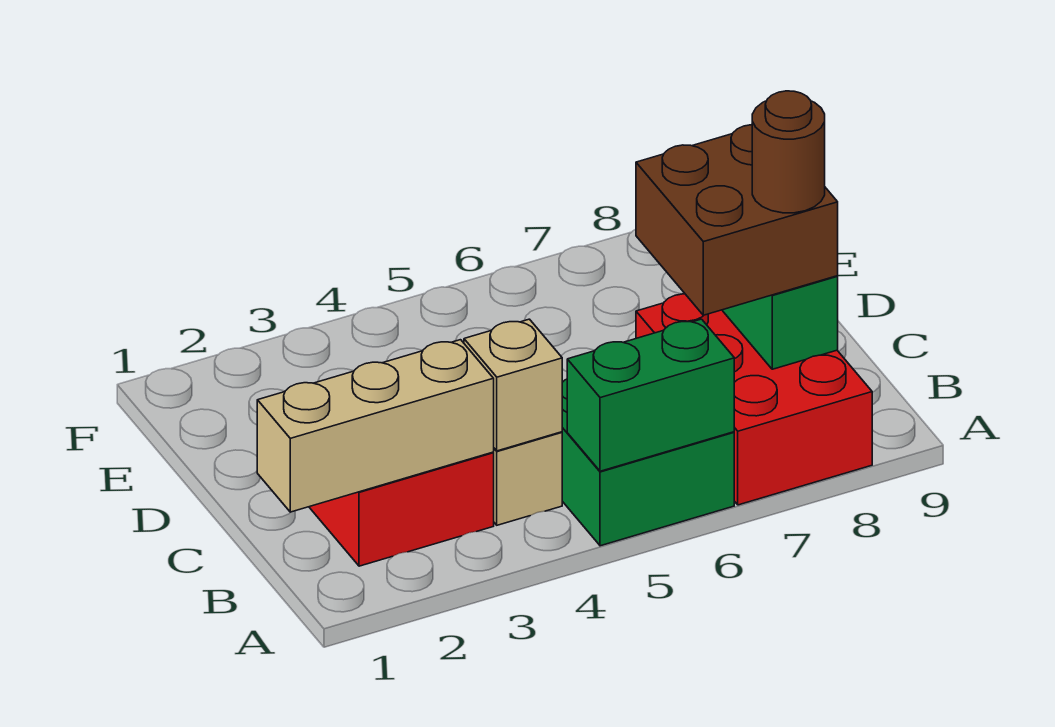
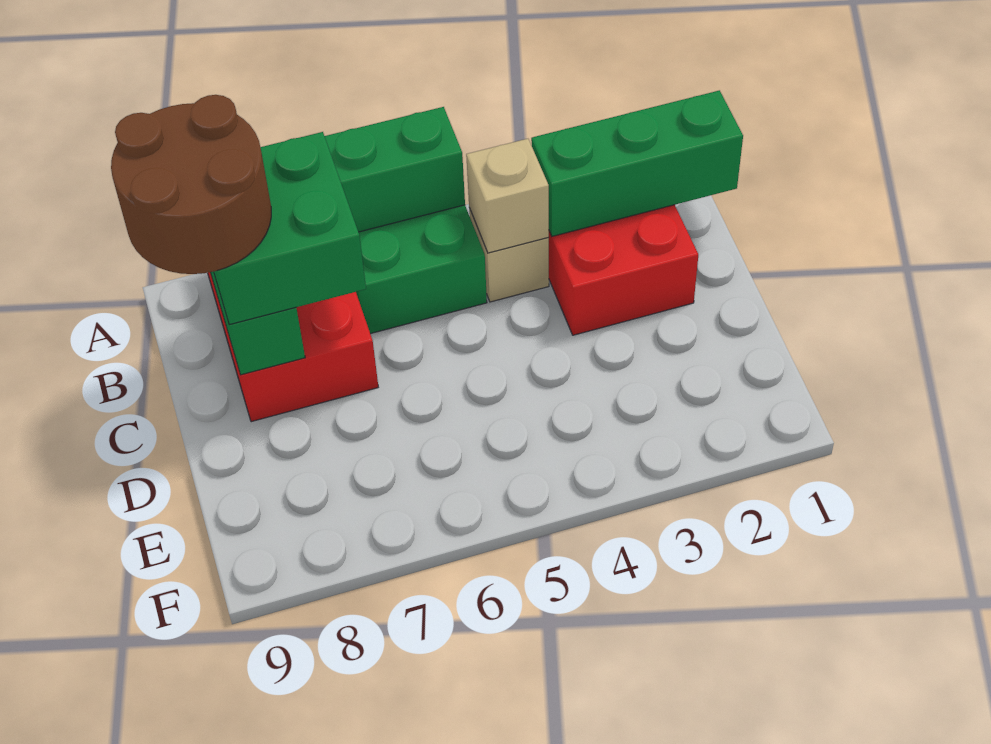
tan 1x3 brick [257,340,494,512] -> green 1x3 brick [531,90,743,236]
brown 2x2 brick [636,125,838,315] -> green 2x2 brick [214,132,366,325]
brown 1x1 round brick [752,91,825,213] -> brown 2x2 round brick [111,95,271,274]

